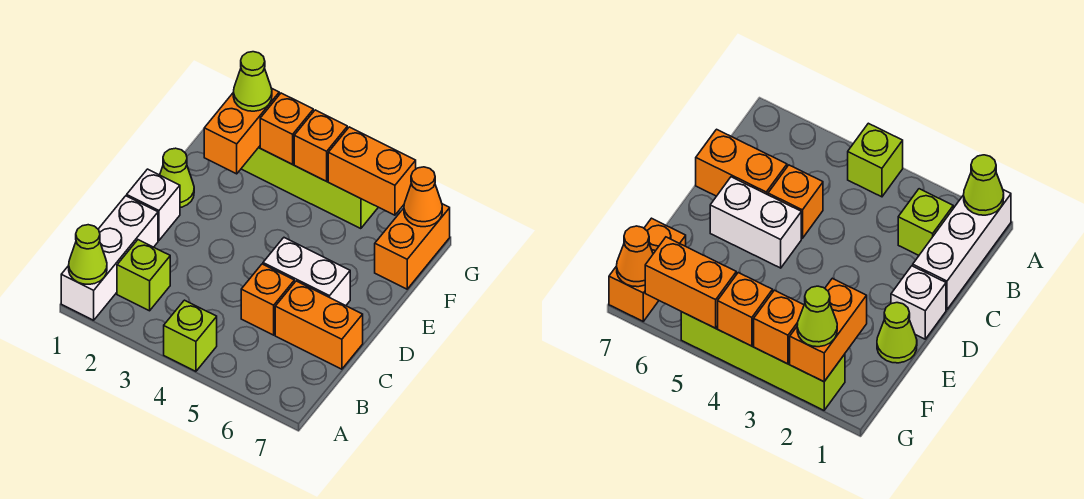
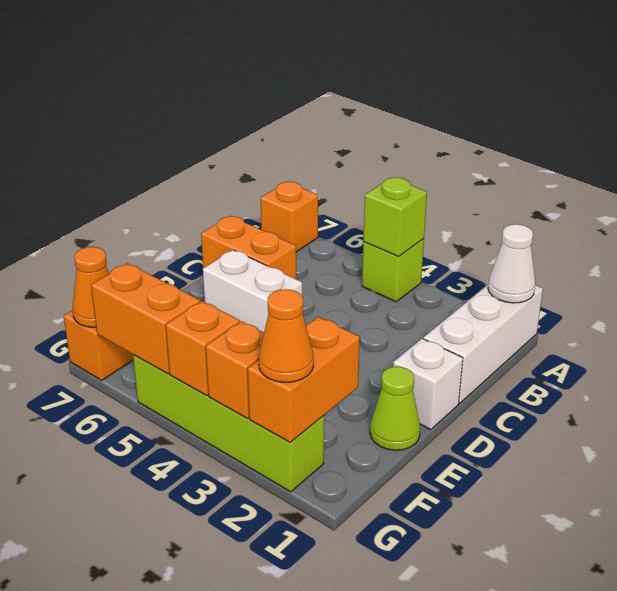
lime 1x1 cone [69,225,107,284] -> white 1x1 cone [488,224,535,303]
lime 1x1 brick [117,240,170,311] -> lime 1x1 brick moved to [363,177,427,256]
orange 1x1 brick [241,264,294,335] -> orange 1x1 brick moved to [261,182,318,252]
lime 1x1 cone [233,52,272,111] -> orange 1x1 cone [259,289,314,382]

